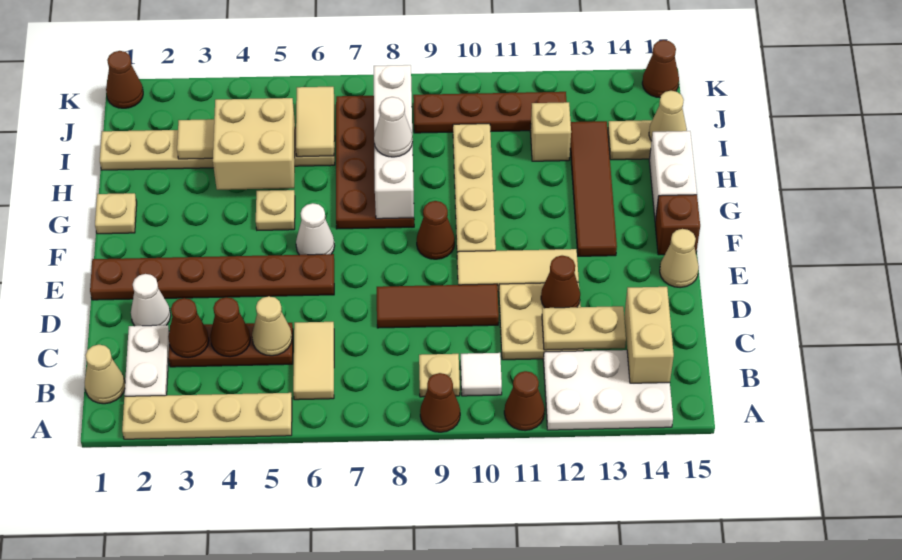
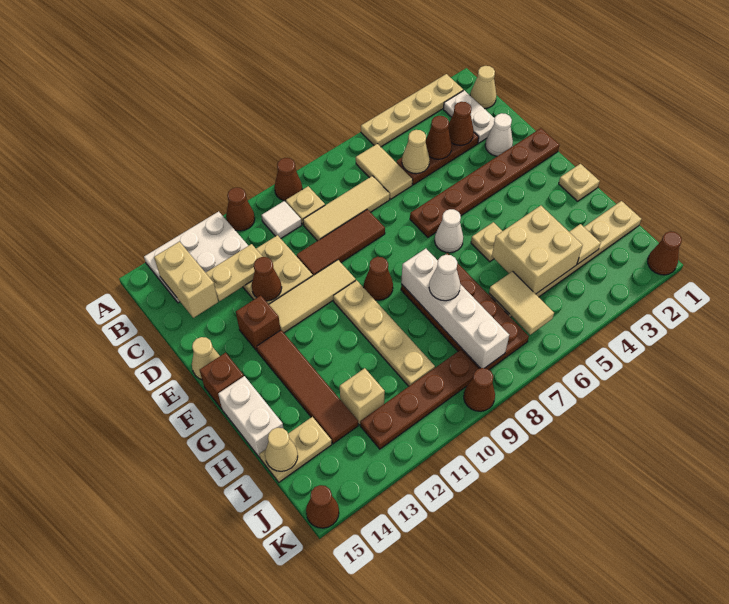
none -> tan 1x3 tile [303,176,390,241]
none -> brown 1x1 brick [236,295,280,351]
none -> brown 1x1 cone [464,368,495,411]

